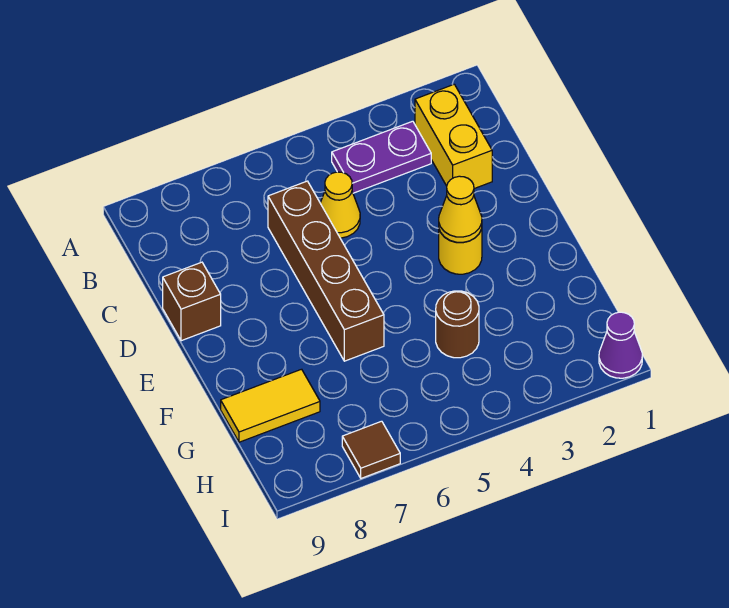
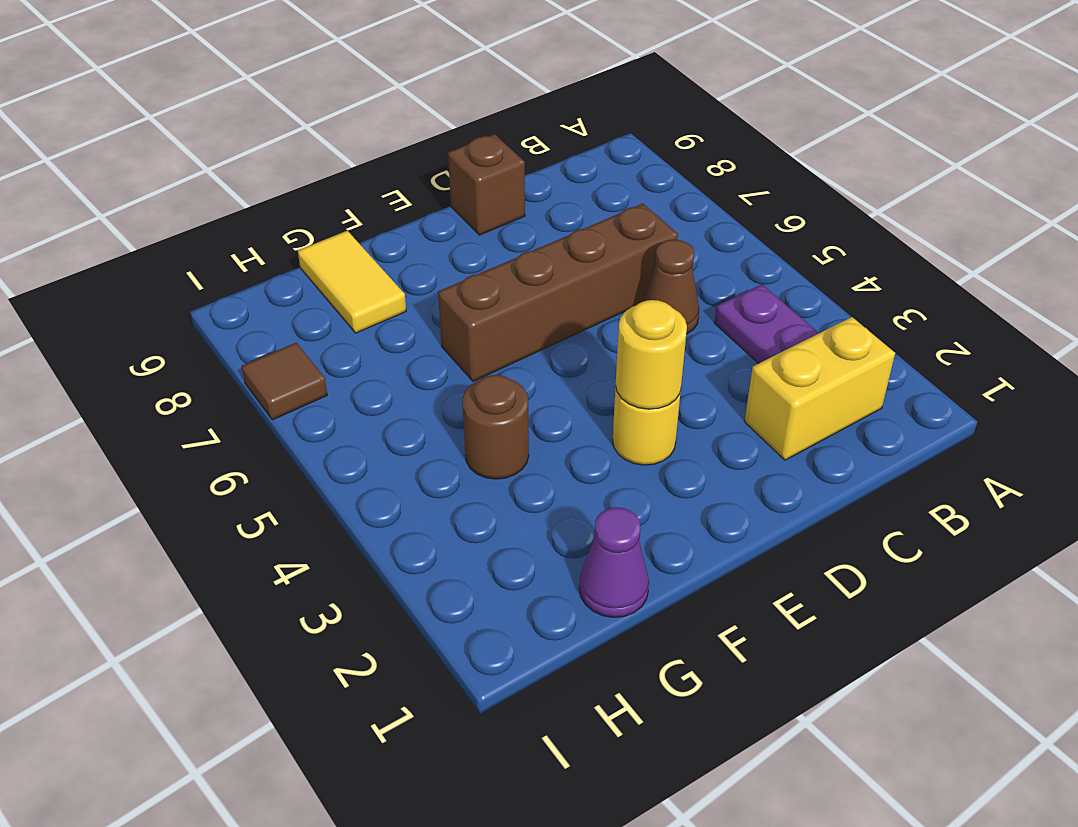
yellow 1x1 cone [320,172,360,238] -> brown 1x1 cone [642,240,699,334]
yellow 1x1 cone [439,176,482,242] -> yellow 1x1 round brick [616,300,687,409]
purple 1x1 cone [599,312,642,378] -> purple 1x1 cone moved to [579,507,649,617]

